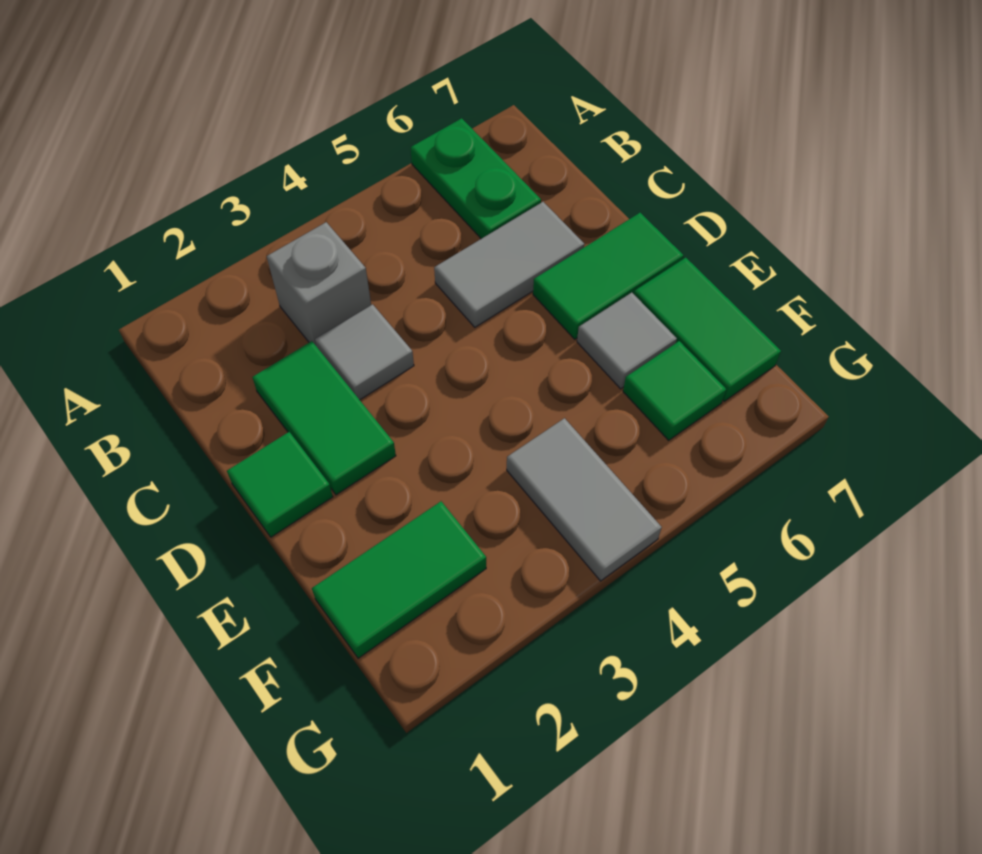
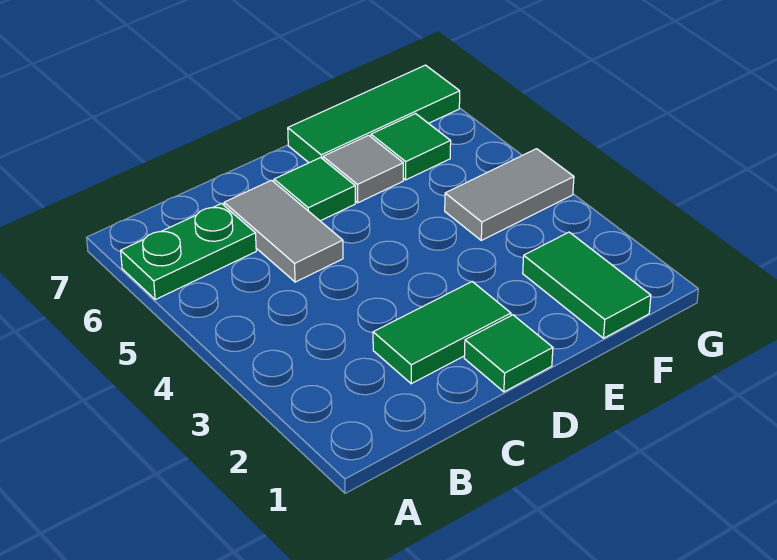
grey 1x1 brick [267,222,371,345] -> none
grey 1x1 tile [315,304,414,400] -> none
green 1x2 tile [533,213,683,339] -> green 1x1 tile [274,158,355,221]
green 1x2 tile [634,258,781,401] -> green 1x3 tile [288,65,460,163]

